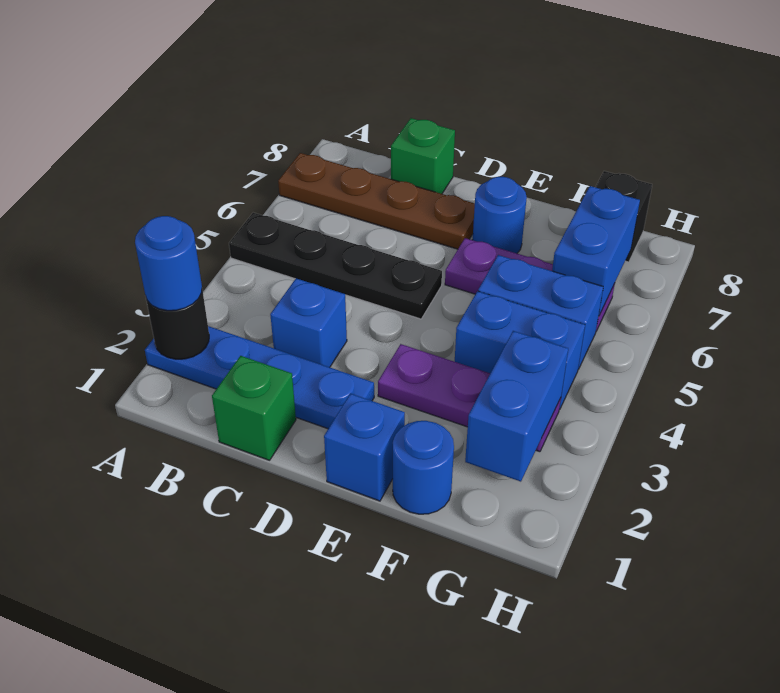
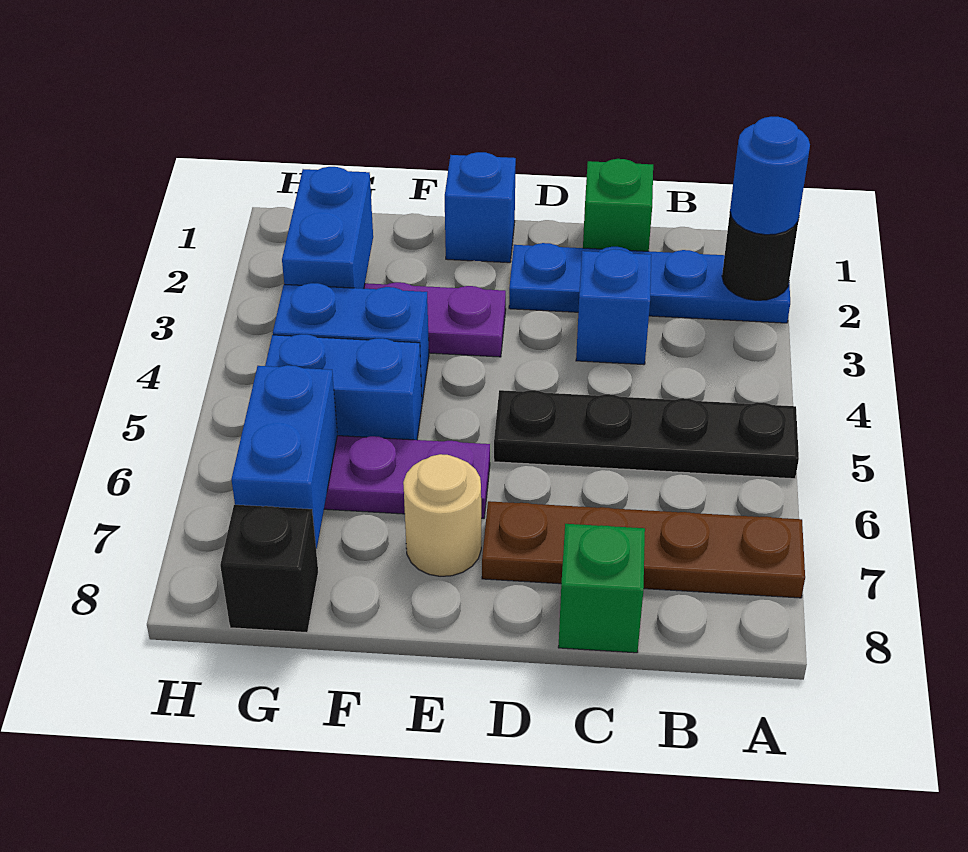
blue 1x1 round brick [473,177,527,253] -> tan 1x1 round brick [403,454,481,576]
blue 1x1 round brick [393,421,454,514] -> none

